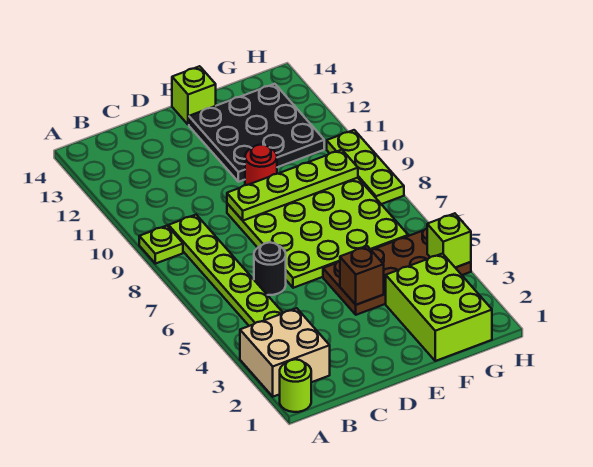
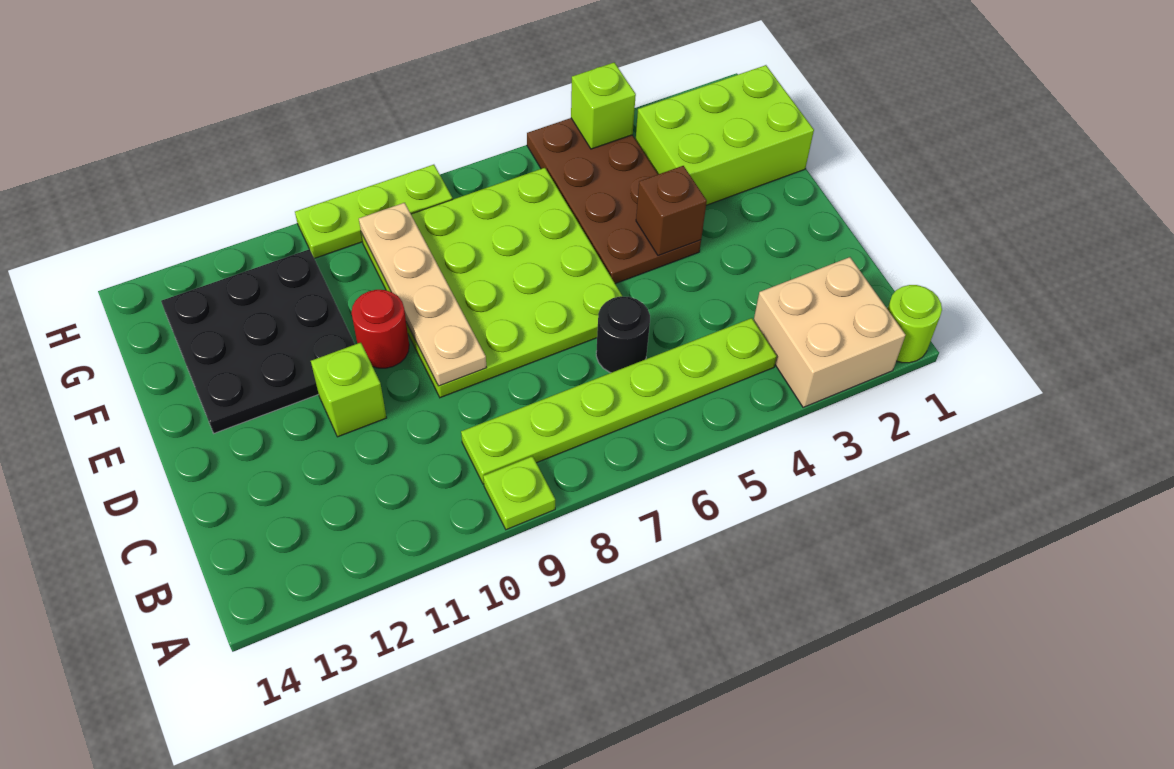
lime 1x4 plate [227,150,358,221] -> tan 1x4 plate [359,203,487,386]
lime 1x1 brick [172,66,216,125] -> lime 1x1 brick moved to [311,343,387,437]

